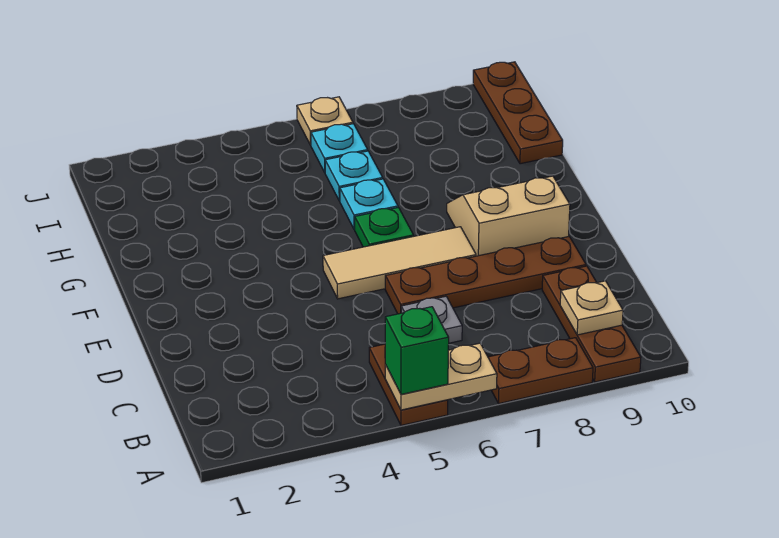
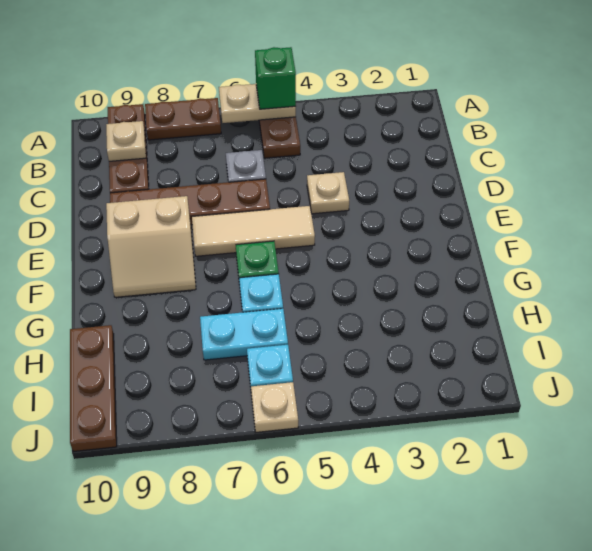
none -> tan 1x1 plate [307,172,349,214]
cyan 1x1 plate [325,151,383,201] -> cyan 1x2 plate [200,309,288,360]

